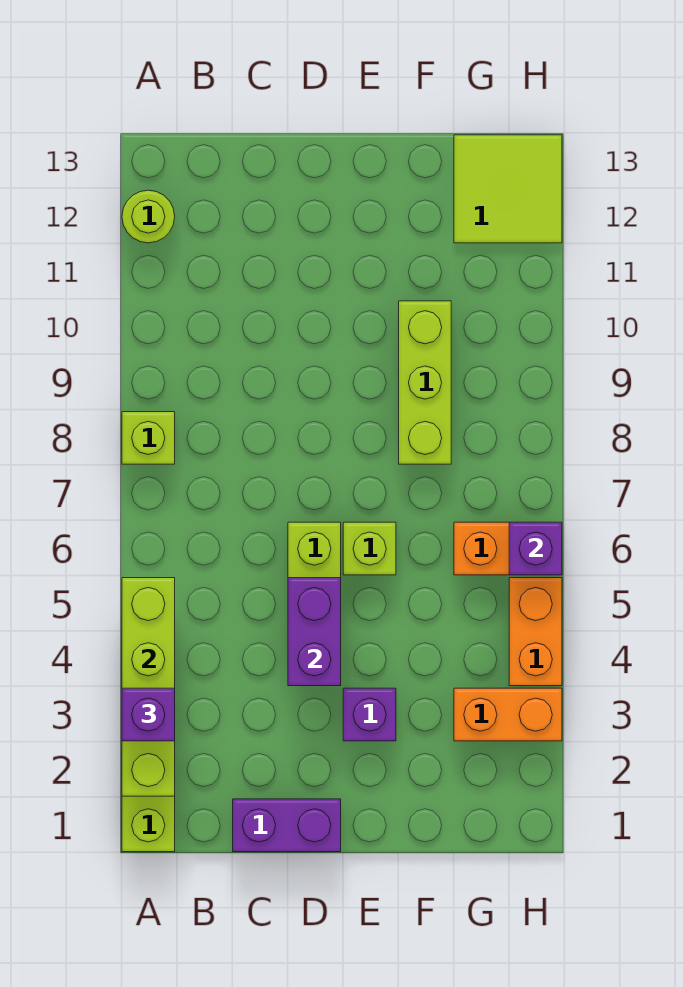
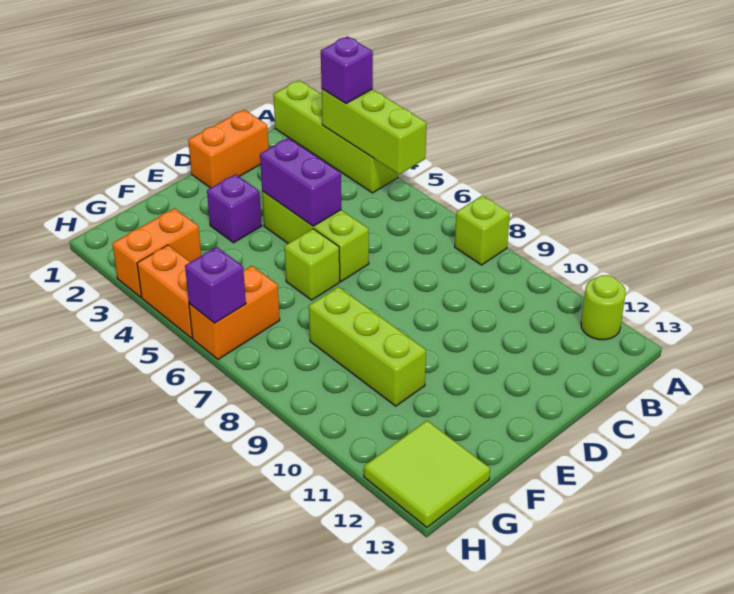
lime 1x4 brick [122,578,175,796] -> lime 1x3 brick [322,89,426,174]
purple 1x2 brick [233,799,341,852] -> orange 1x2 brick [188,110,269,188]

